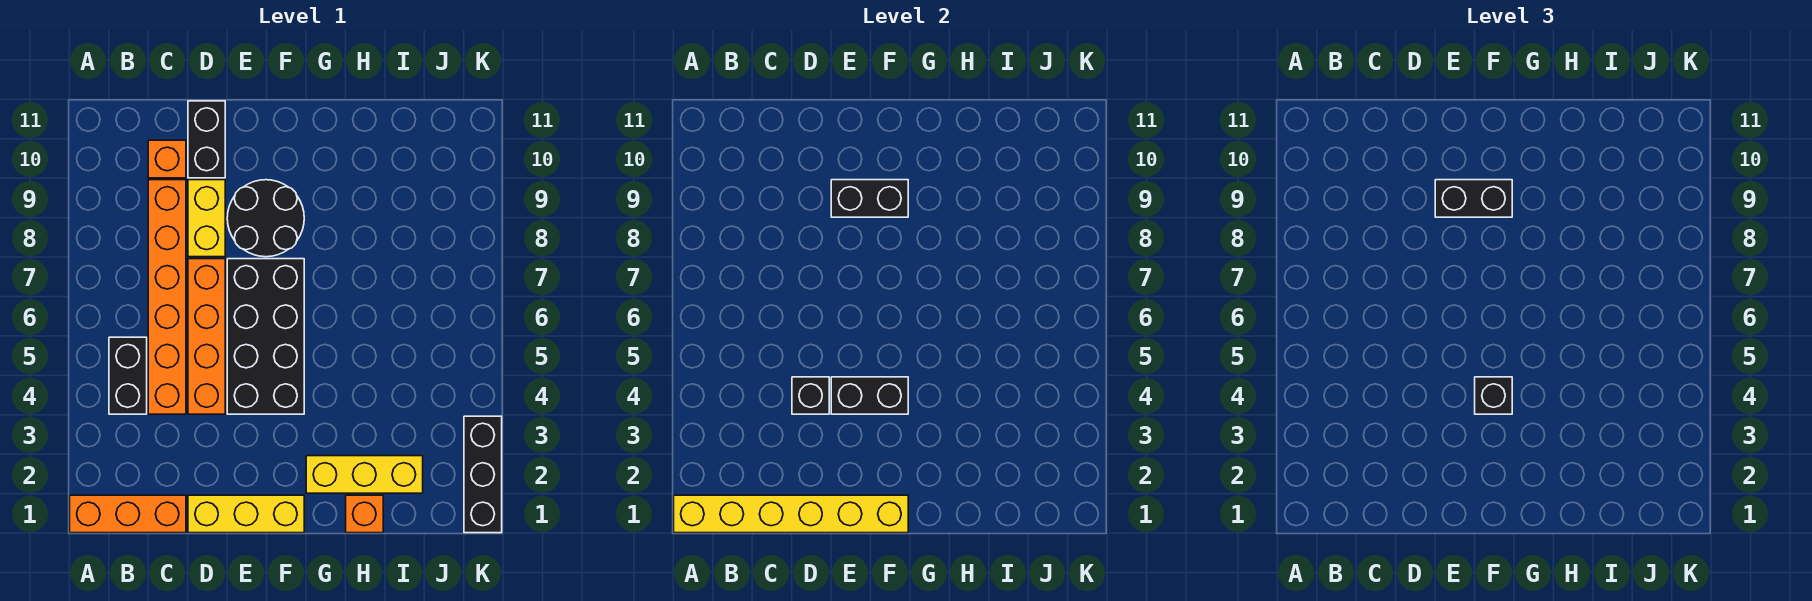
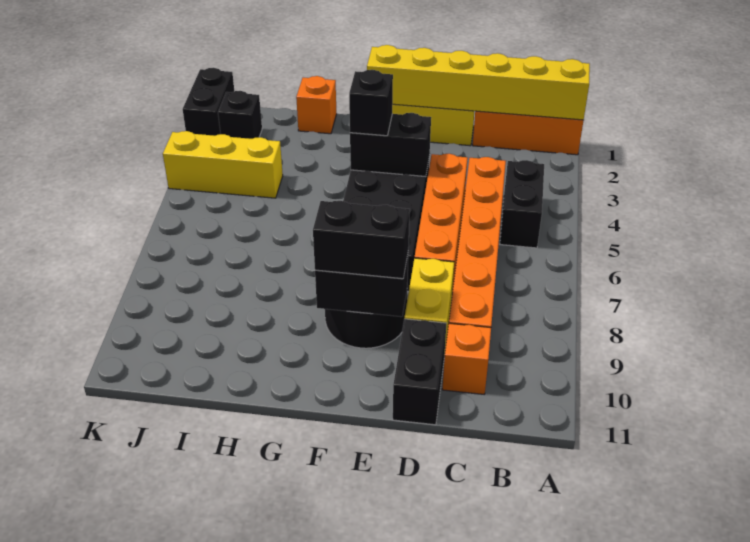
black 1x1 brick [792,377,829,414] -> black 1x1 brick moved to [218,91,262,139]
yellow 1x3 brick [306,456,423,493] -> yellow 1x3 brick moved to [163,131,283,198]
black 1x3 brick [464,416,502,533] -> black 1x2 brick [183,68,234,136]

